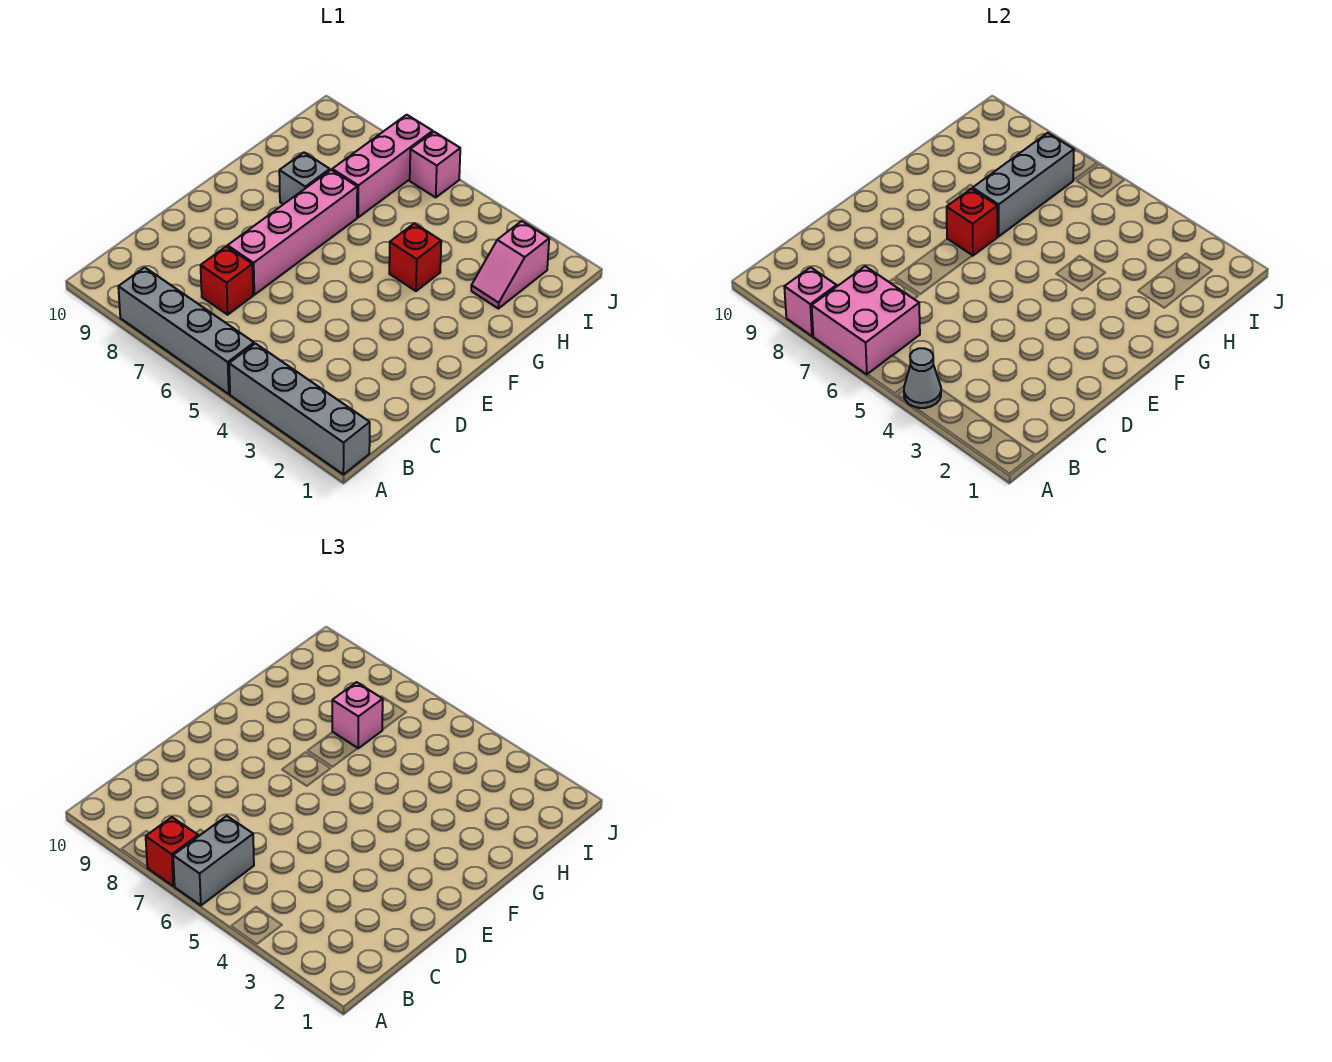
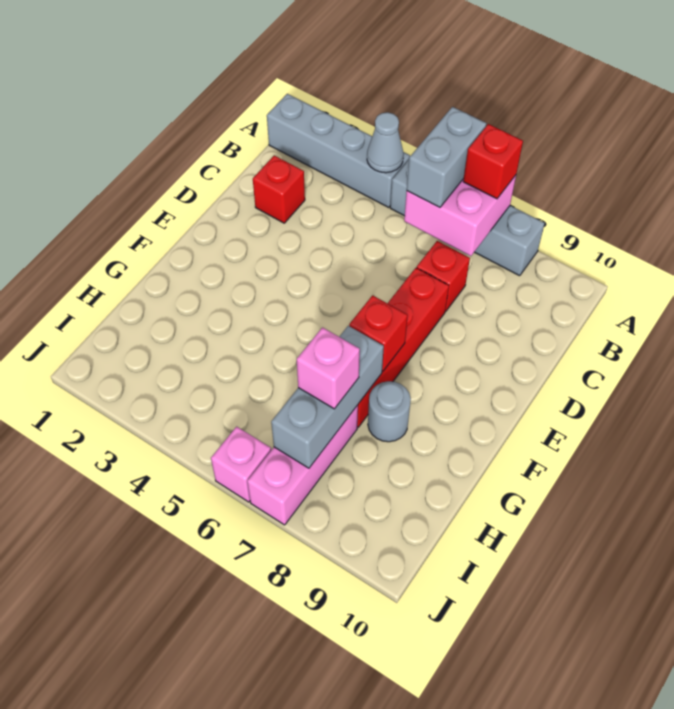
pink 1x1 brick [784,267,837,336] -> none
pink 1x4 brick [228,170,357,295] -> red 1x4 brick [357,268,449,427]
red 1x1 brick [389,223,441,291] -> red 1x1 brick moved to [253,156,305,223]
grey 1x1 brick [279,153,330,204] -> grey 1x1 round brick [368,381,411,442]
pink 1x2 slope [471,221,549,309] -> none

